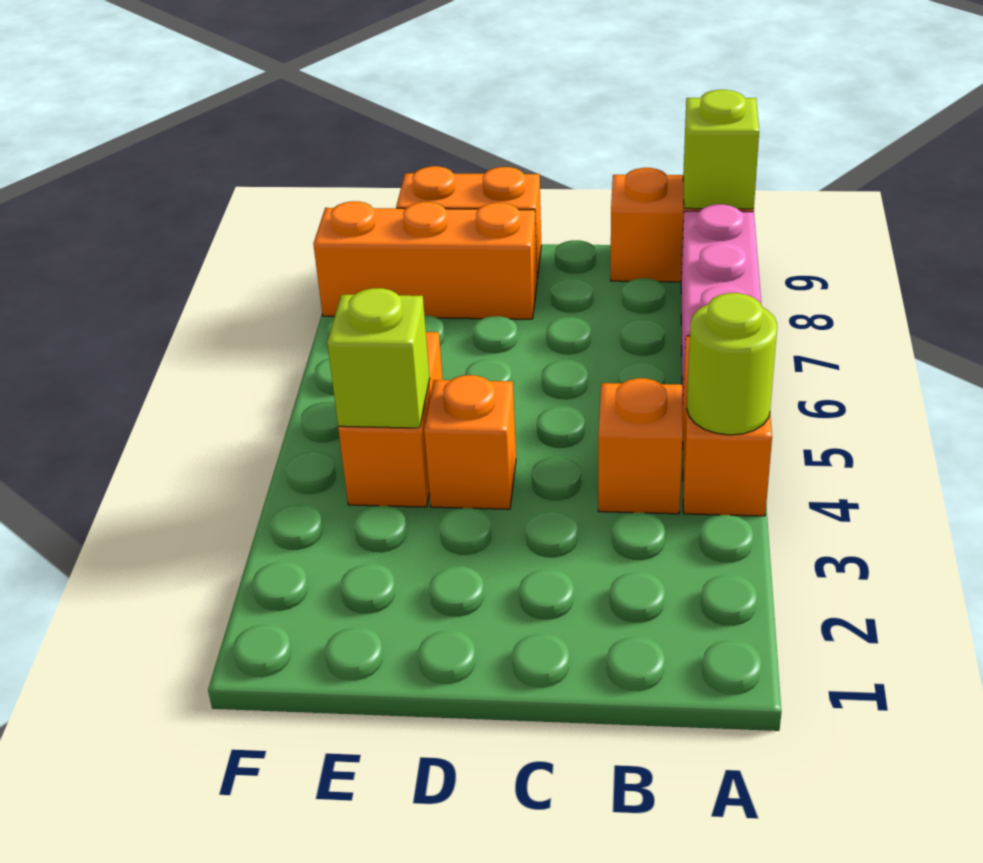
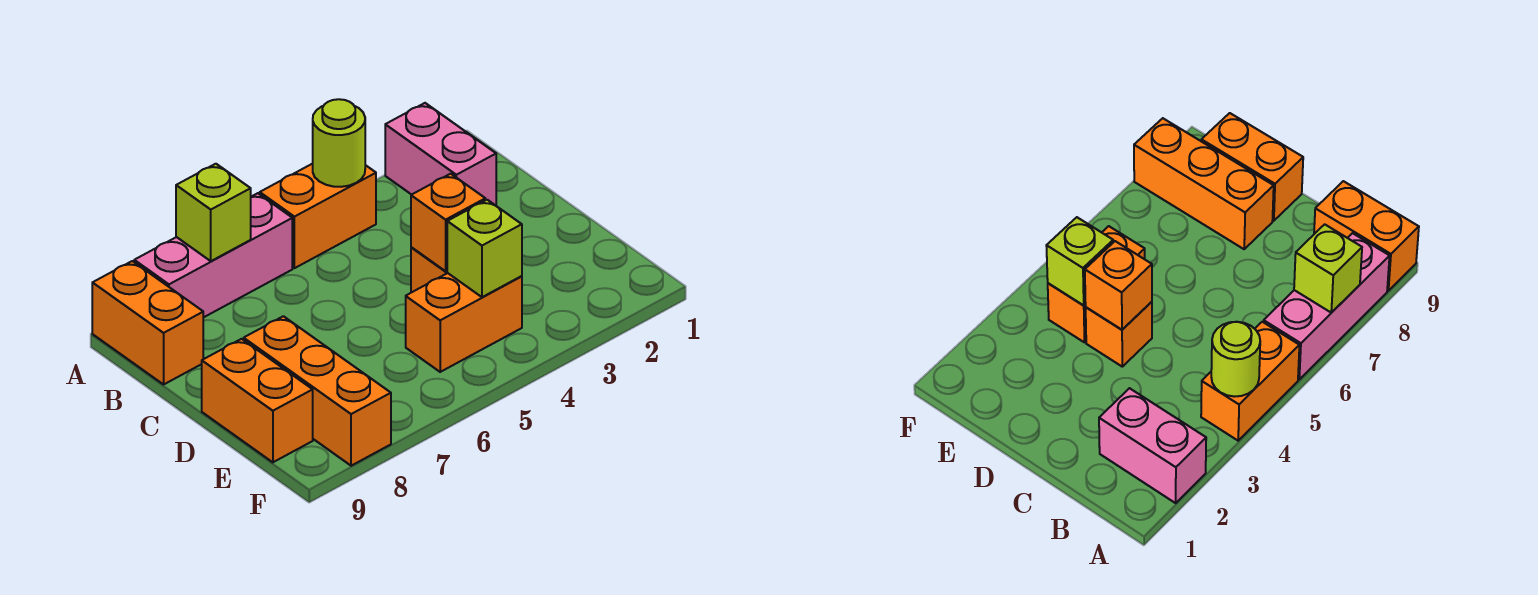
none -> pink 1x2 brick [385,103,496,205]
lime 1x1 brick [683,90,759,209] -> lime 1x1 brick moved to [176,164,251,261]
orange 1x1 brick [598,378,683,514] -> orange 1x1 brick moved to [411,174,485,271]

